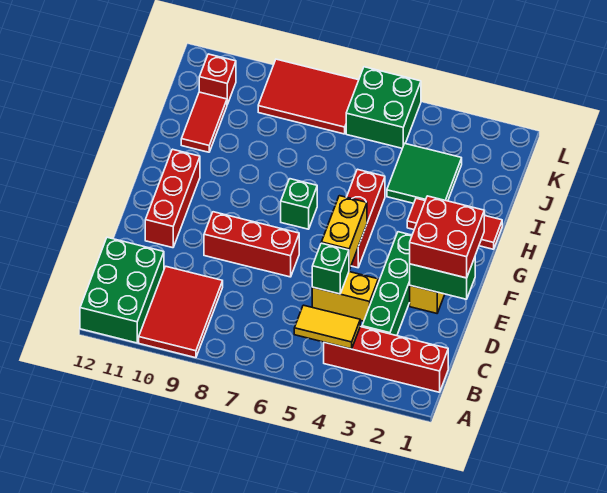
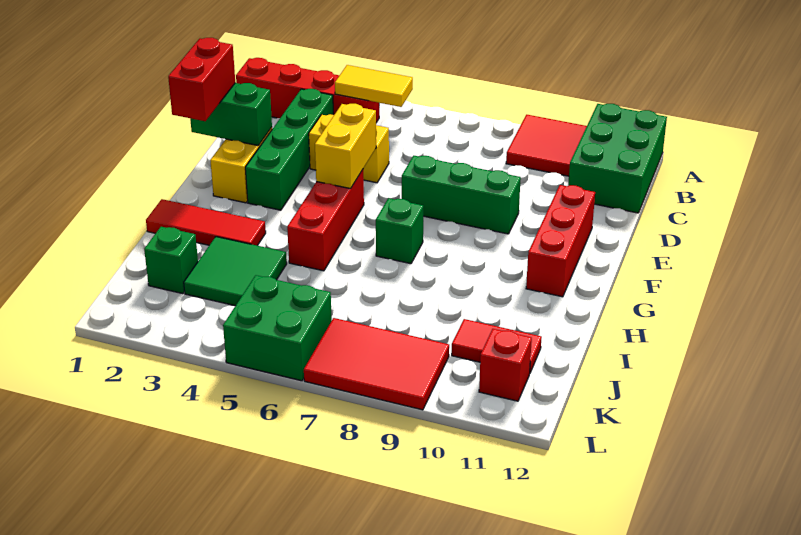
red 2x3 tile [139,266,223,358] -> red 2x2 tile [506,115,587,176]
green 1x1 brick [312,243,349,294] -> green 1x1 brick moved to [144,227,198,294]
red 2x2 brick [410,196,484,278] -> red 1x2 brick [168,38,235,121]
red 1x3 brick [204,212,299,277] -> green 1x3 brick [402,156,521,234]
red 1x2 tile [181,92,227,152] -> red 1x2 tile turned to [452,319,542,373]

